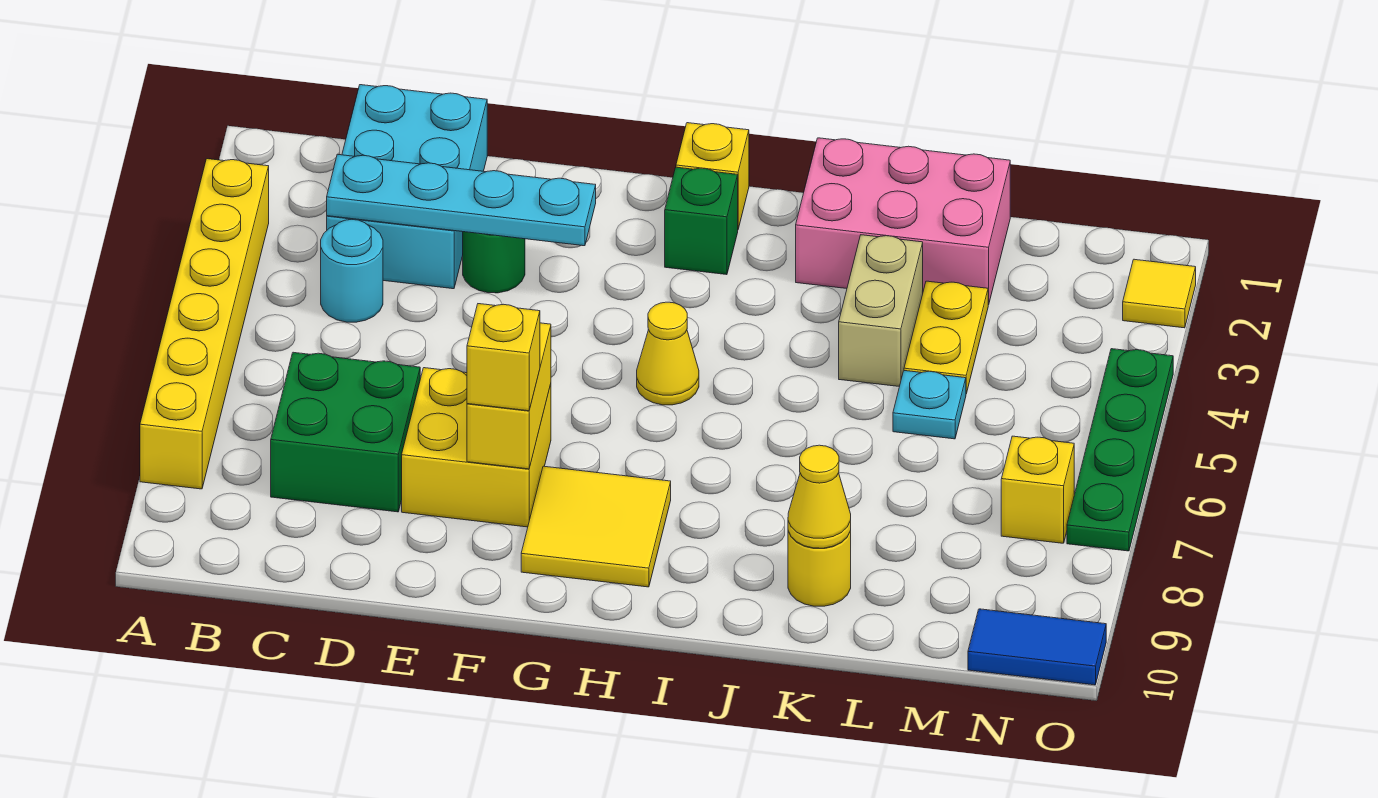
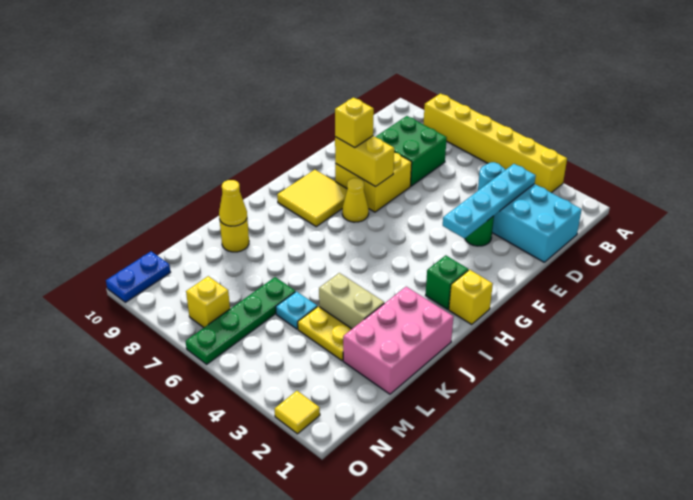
yellow 1x1 cone [637,302,699,405] -> yellow 1x1 cone moved to [342,178,369,222]
blue 1x2 tile [968,609,1106,685] -> blue 1x2 plate [106,251,170,302]
green 1x4 plate [1067,349,1173,551] -> green 1x4 plate turned to [185,277,295,364]

